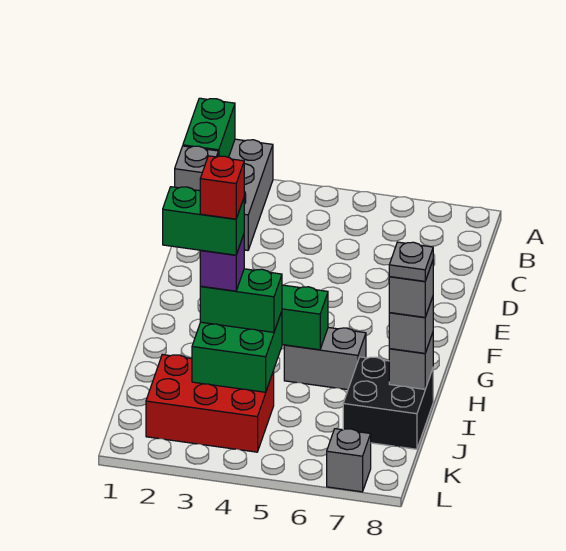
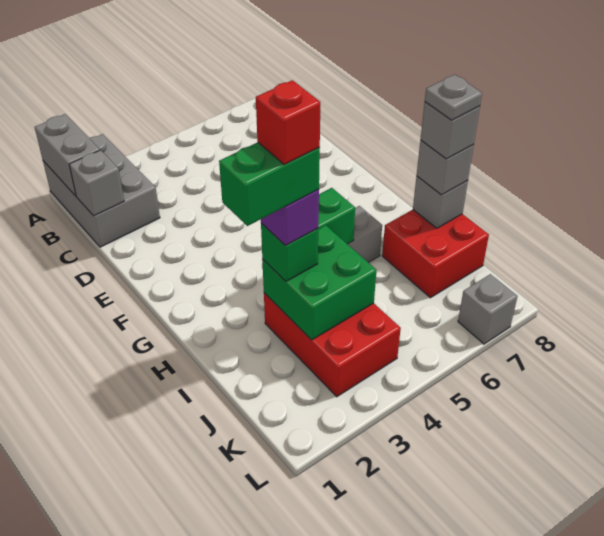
green 1x2 brick [183,98,235,157] -> grey 1x2 brick [35,114,100,196]
green 1x2 brick [200,269,282,332] -> green 1x1 brick [261,223,318,281]
black 2x2 brick [343,357,433,449] -> red 2x2 brick [382,210,489,298]
red 2x3 brick [146,355,274,452] -> red 2x3 brick turned to [264,293,401,397]

